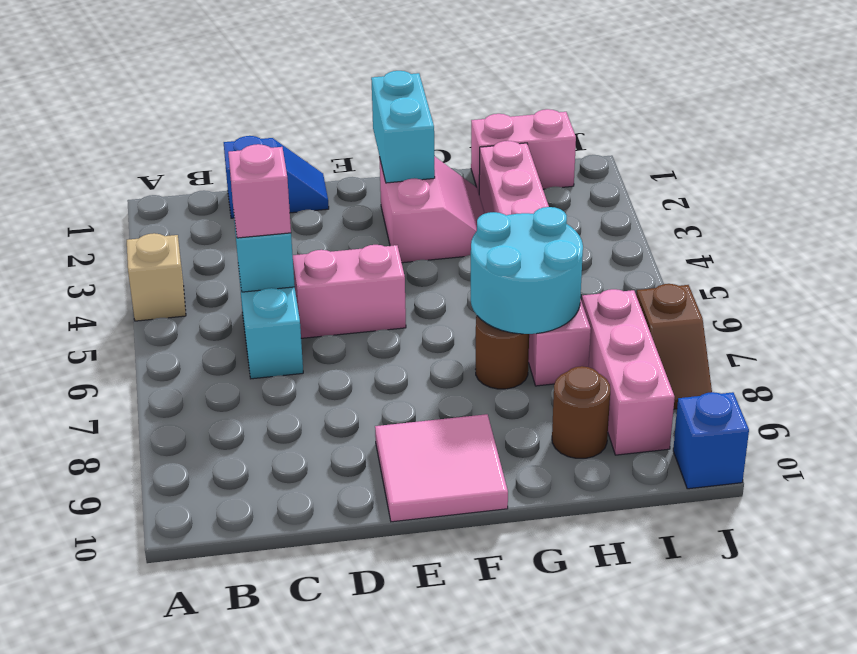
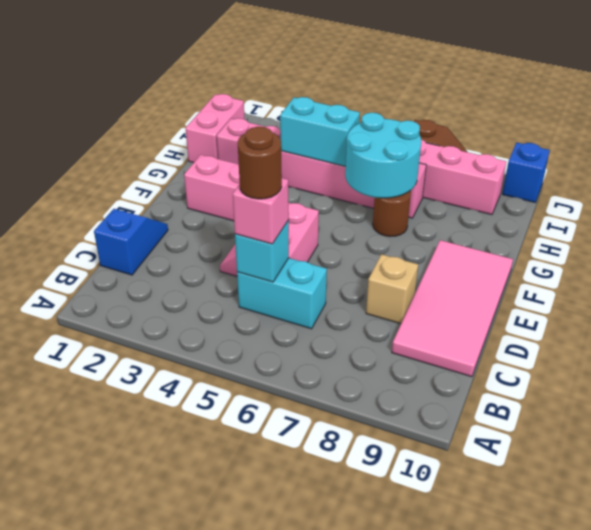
tan 1x1 brick [127,233,186,321] -> tan 1x1 brick moved to [366,254,418,324]
pink 2x2 tile [375,414,508,522] -> pink 2x4 tile [392,240,513,377]
cyan 1x2 brick [371,71,435,183] -> cyan 1x2 brick moved to [280,97,360,167]
brown 1x1 round brick [552,366,610,458] -> brown 1x1 round brick moved to [238,127,282,199]

